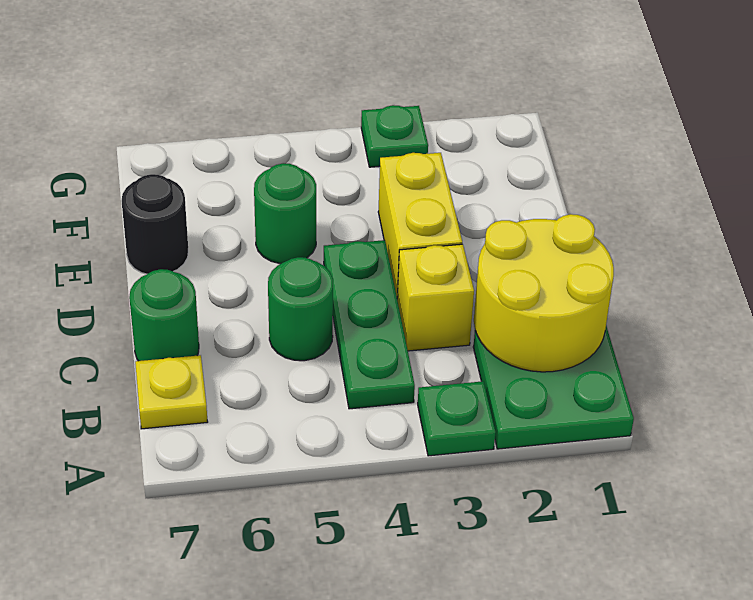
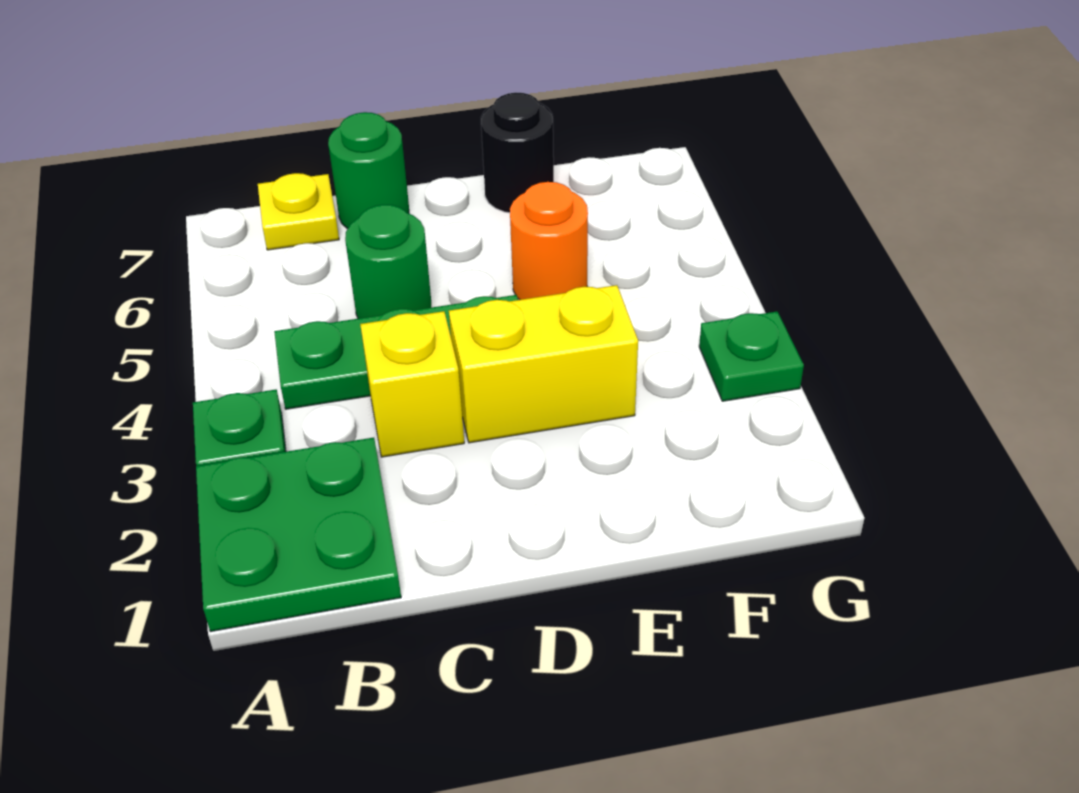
yellow 2x2 round brick [474,214,614,372] -> none
green 1x1 round brick [254,163,316,264] -> orange 1x1 round brick [510,182,588,300]

